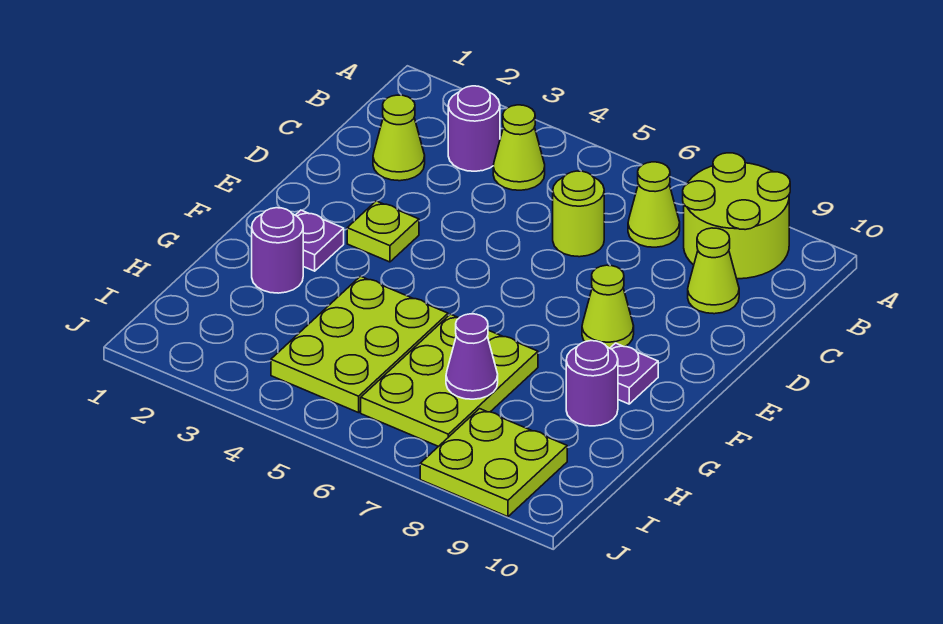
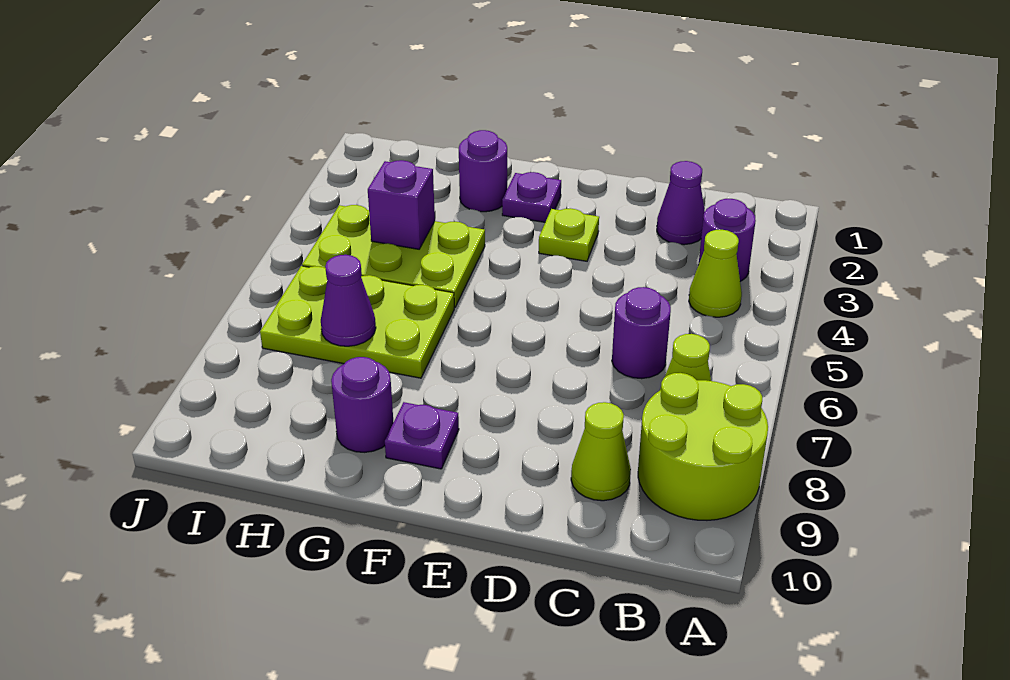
lime 1x1 cone [373,95,425,181] -> purple 1x1 cone [657,161,705,245]
lime 1x1 round brick [553,171,604,257] -> purple 1x1 round brick [612,287,671,379]
lime 1x1 cone [582,265,634,348] -> none
none -> purple 1x1 brick [368,160,435,249]
lime 2x2 plate [420,409,567,517] -> none

